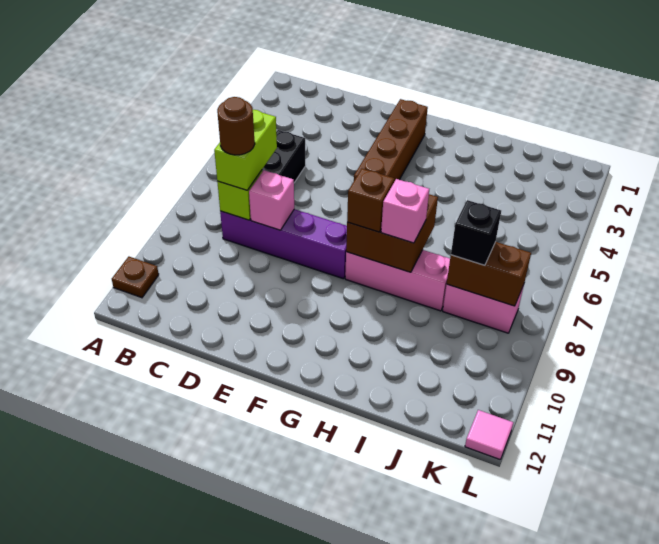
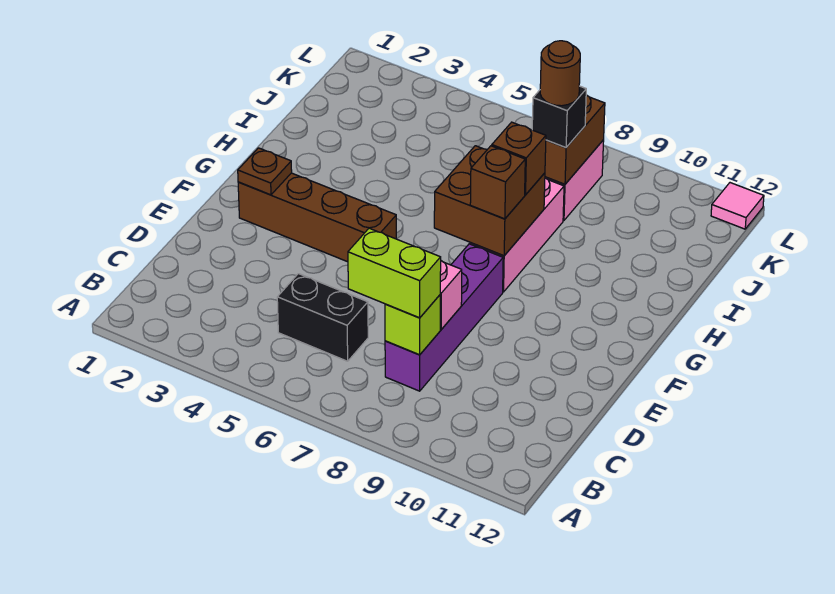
brown 1x1 plate [112,257,159,298] -> brown 1x1 plate moved to [238,148,292,195]
brown 1x1 round brick [217,97,255,155] -> brown 1x1 round brick moved to [540,41,580,106]
pink 1x1 brick [381,179,429,243] -> brown 1x1 brick [492,122,546,195]

